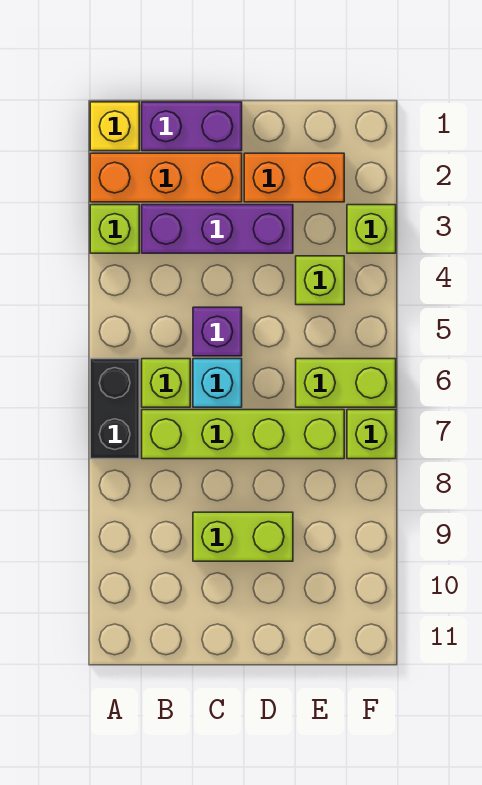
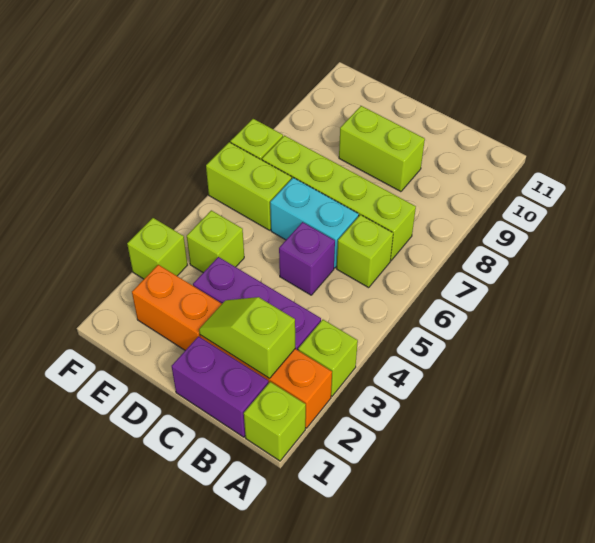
yellow 1x1 brick [90,102,139,151] -> lime 1x1 brick [244,382,306,461]
black 1x2 brick [90,359,139,459] -> none
none -> lime 1x2 slope [199,297,295,378]
cyan 1x1 brick [193,359,242,407] -> cyan 1x2 brick [270,178,359,268]

